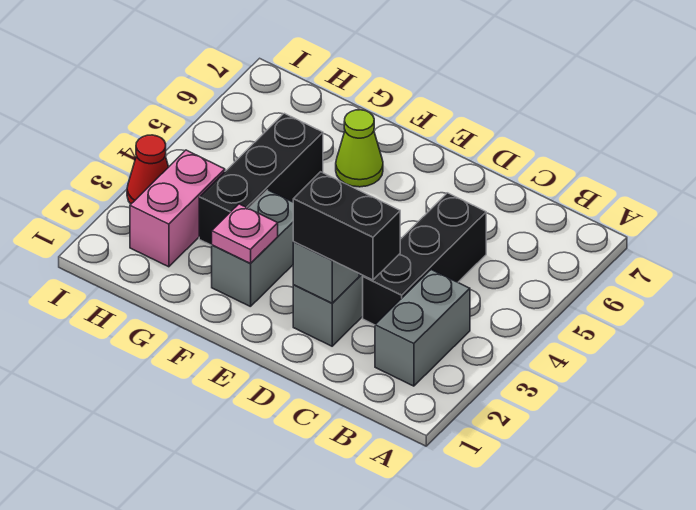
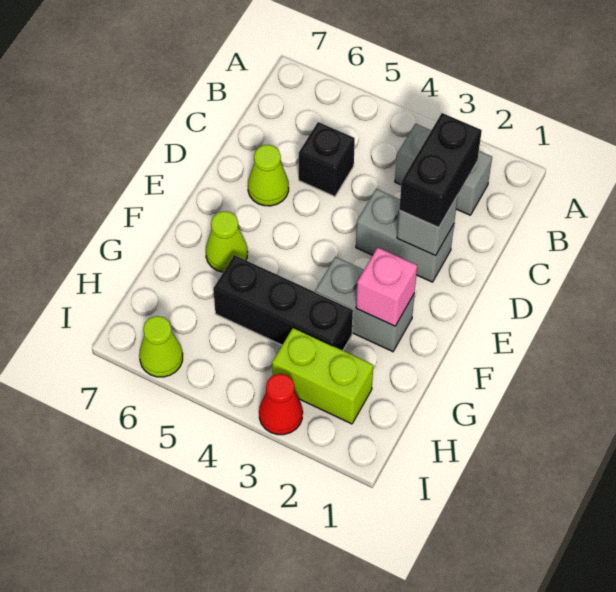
black 1x3 brick [363,193,486,325] -> black 1x1 brick [299,122,355,196]
none -> lime 1x1 cone [248,145,289,206]
pink 1x1 plate [212,204,278,263] -> pink 1x1 brick [356,248,417,326]
pink 1x2 brick [130,150,225,267] -> lime 1x2 brick [272,328,373,424]
none -> lime 1x1 cone [139,316,183,377]

